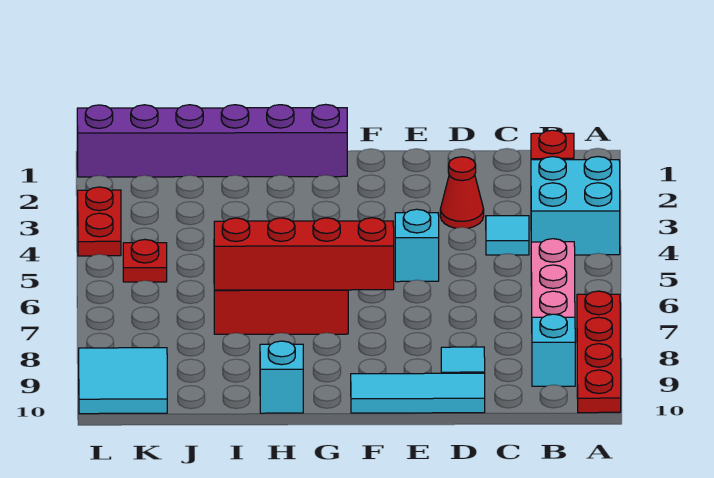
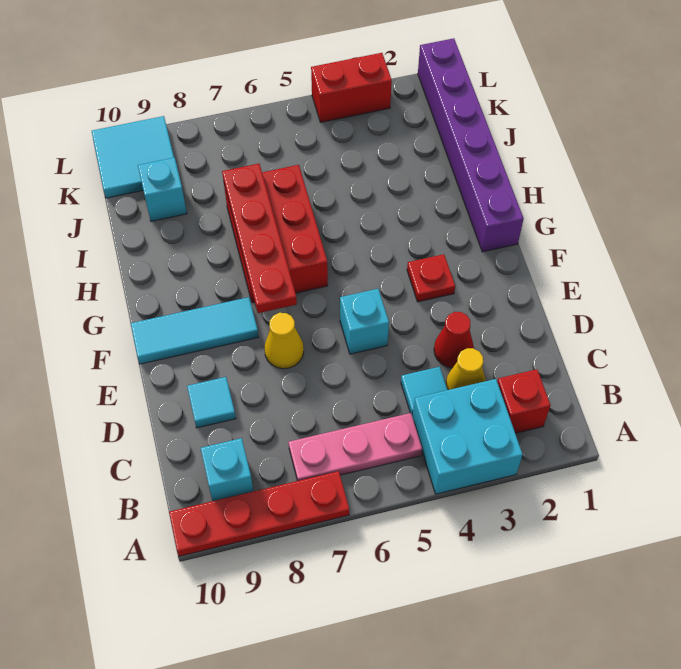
none -> yellow 1x1 cone [446,348,486,390]
cyan 1x3 tile [351,373,485,413] -> cyan 1x3 tile turned to [131,297,258,364]
none -> yellow 1x1 cone [264,313,304,369]
red 1x4 brick [214,218,394,290] -> red 1x4 plate [222,164,297,313]
cyan 1x1 brick [260,341,303,413] -> cyan 1x1 brick moved to [138,158,187,221]
red 1x1 plate [123,240,167,282] -> red 1x1 plate moved to [407,254,455,302]
red 1x2 plate [78,187,121,256] -> red 1x2 brick [311,53,392,122]

